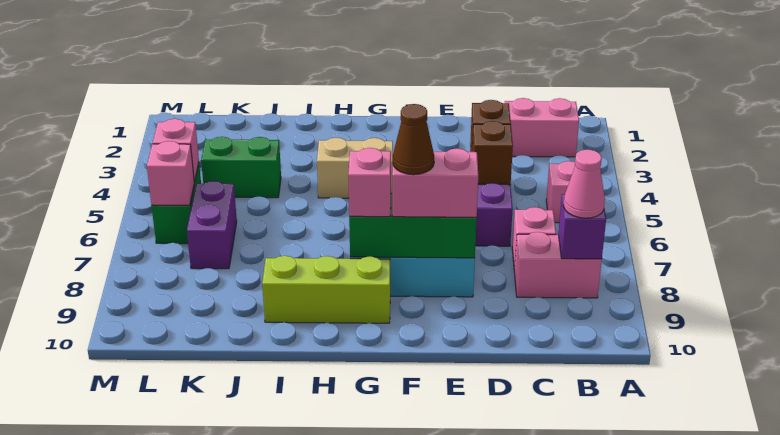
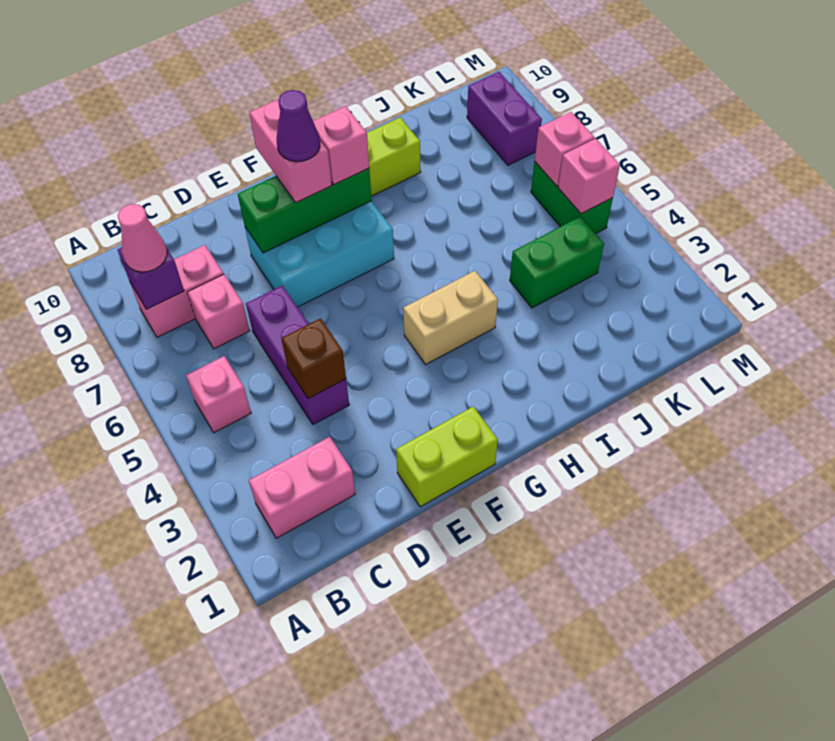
brown 1x1 brick [472,121,513,185] -> none
none -> lime 1x2 brick [396,406,498,507]
pink 1x2 brick [392,148,478,217] -> pink 1x2 brick turned to [249,99,332,203]
brown 1x1 cone [393,104,434,175] -> purple 1x1 cone [277,90,320,162]
purple 1x2 brick [187,181,237,269] -> purple 1x2 brick moved to [467,72,542,165]

